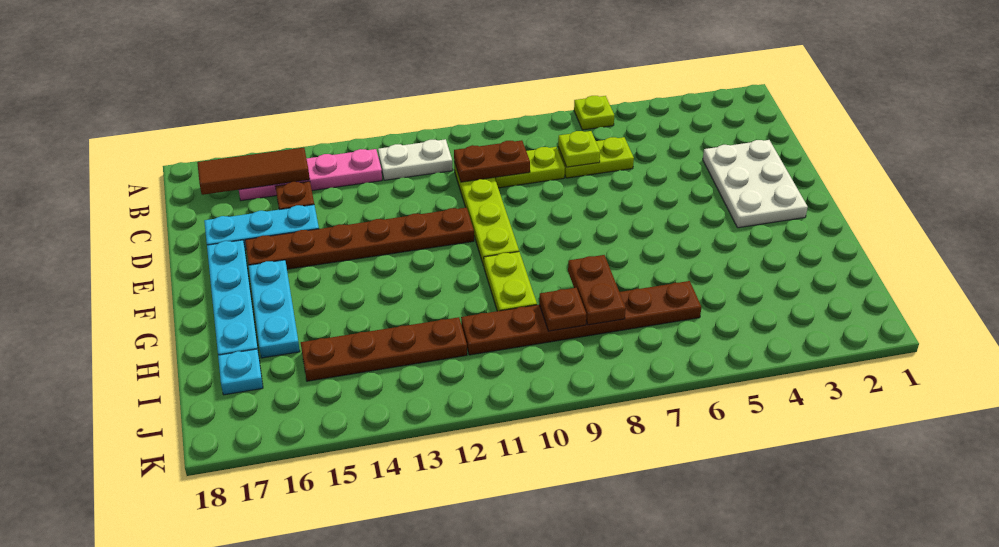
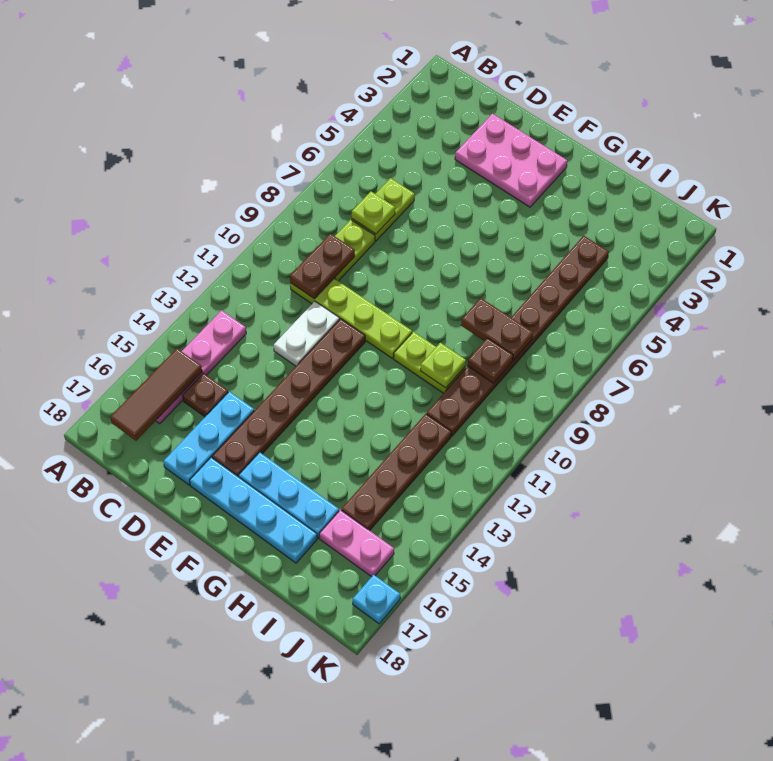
lime 1x1 plate [574,96,614,130] -> lime 1x1 plate moved to [420,343,466,388]
white 1x2 plate [378,139,453,180] -> white 1x2 plate moved to [274,301,339,366]
white 2x3 plate [703,140,808,228] -> pink 2x3 plate [455,114,567,207]
brown 1x6 plate [461,281,701,355] -> brown 1x8 plate [427,236,609,436]
none -> pink 1x2 plate [319,510,394,577]
cyan 1x1 plate [218,349,263,395] -> cyan 1x1 plate moved to [353,575,400,624]

